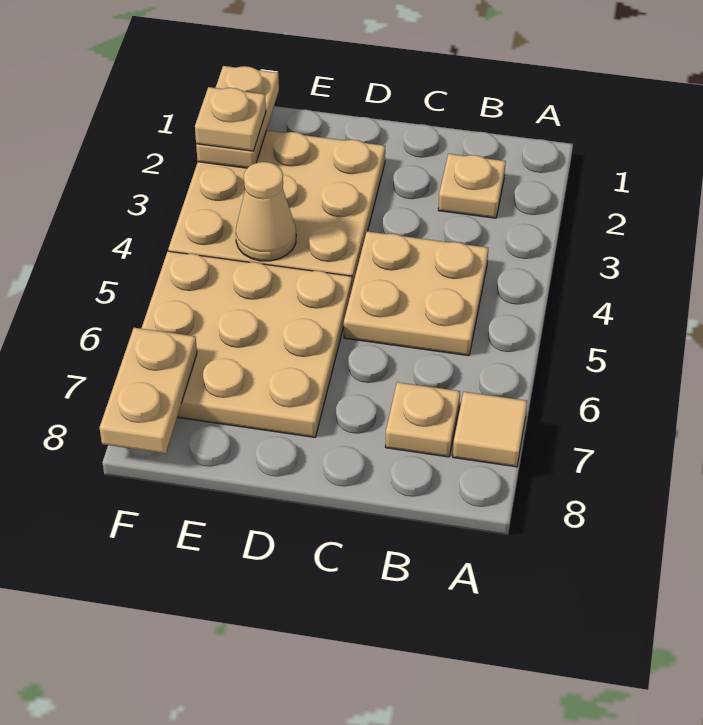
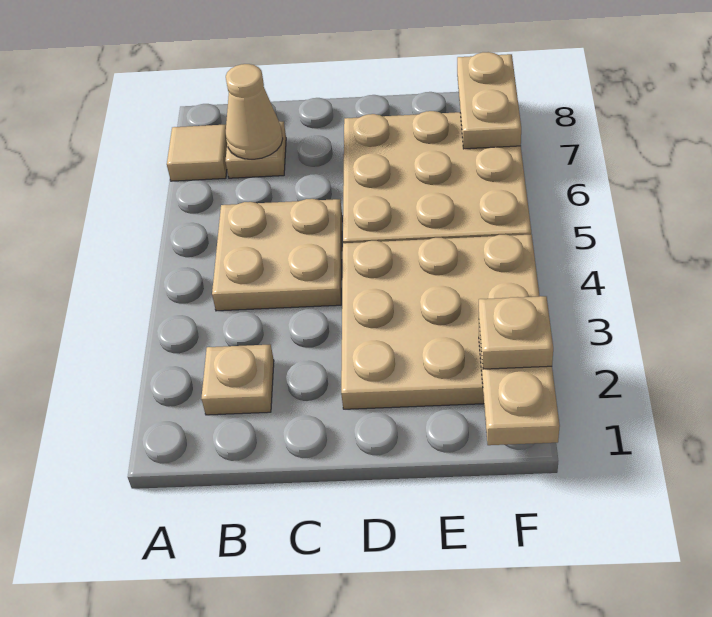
tan 1x1 cone [236,162,296,261] -> tan 1x1 cone moved to [226,64,283,159]

